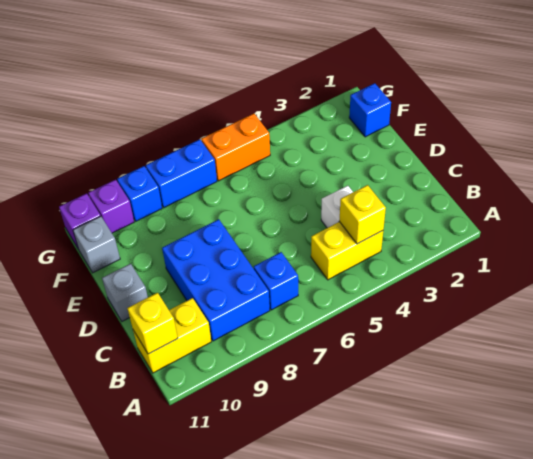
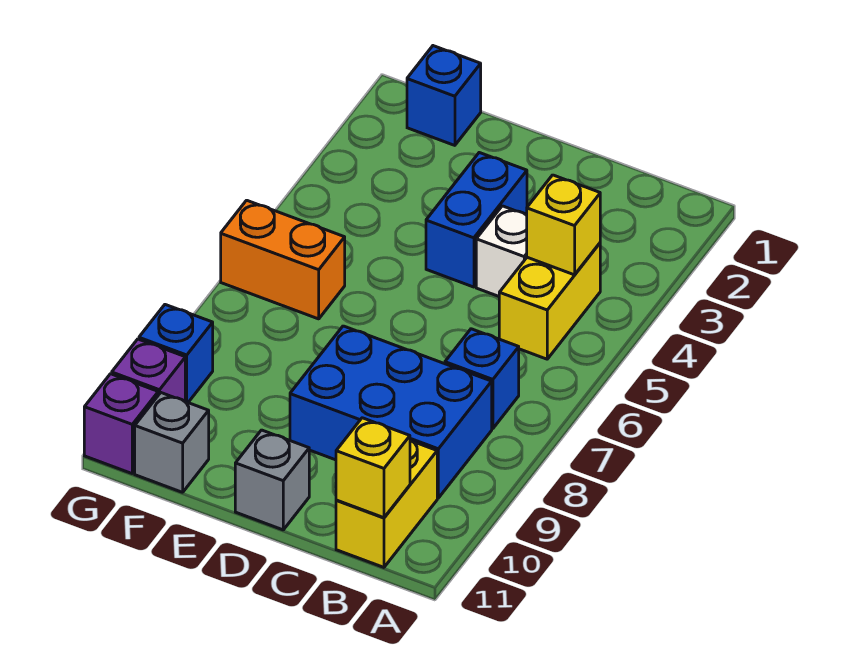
orange 1x2 brick [202,114,270,181] -> orange 1x2 brick turned to [221,200,345,319]
blue 1x2 brick [146,139,217,208] -> blue 1x2 brick moved to [426,153,527,287]

